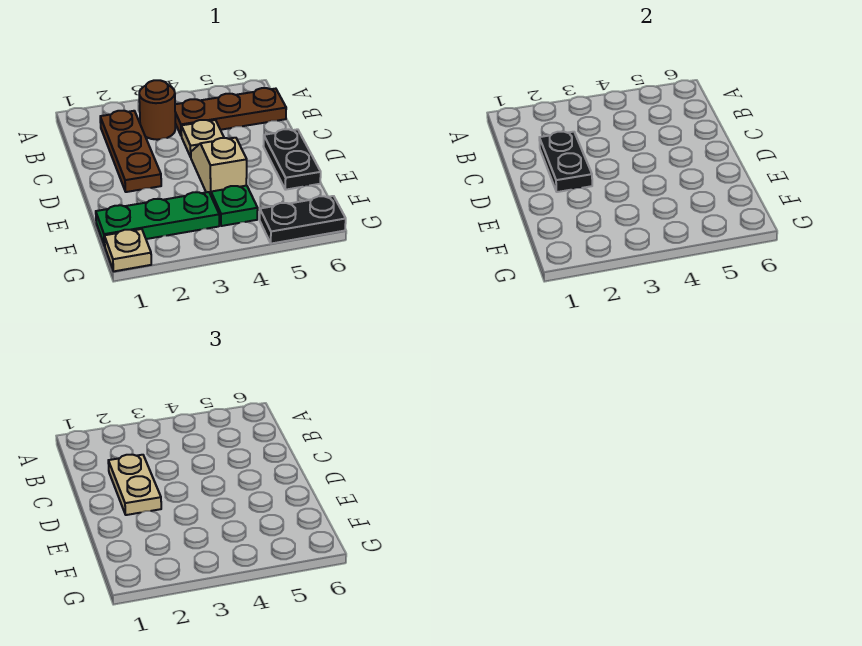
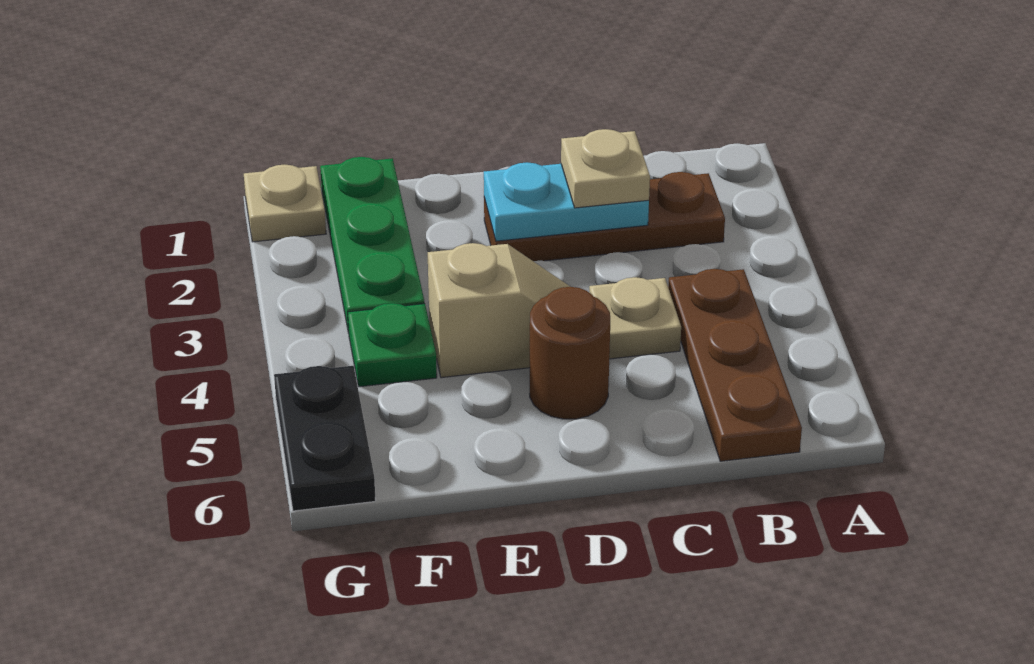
brown 1x1 round brick [139,80,175,140] -> brown 1x1 round brick moved to [530,287,610,419]
black 1x2 plate [539,132,592,192] -> cyan 1x2 plate [484,162,649,241]
tan 1x2 plate [108,455,161,515] -> tan 1x1 plate [561,129,650,208]
black 1x2 plate [263,129,321,190] -> none

